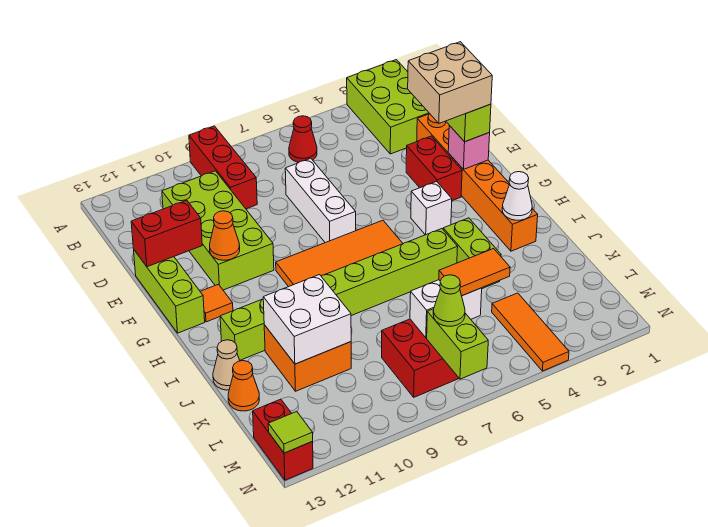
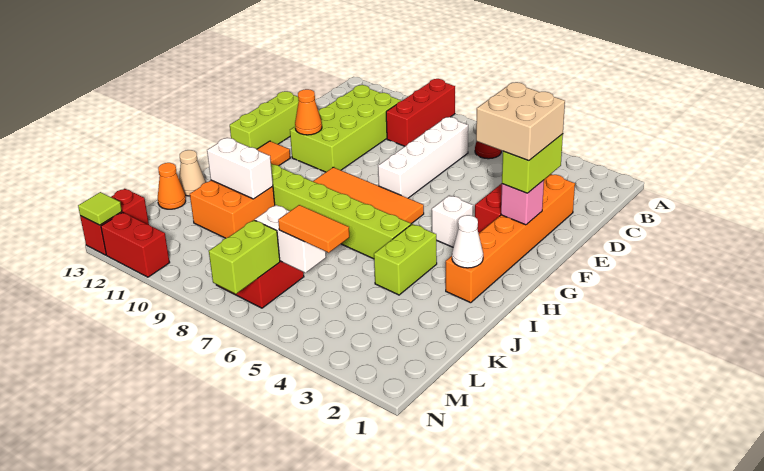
lime 2x3 brick [347,60,430,154] -> none
white 1x3 brick [285,158,356,243] -> white 1x4 brick [378,117,468,198]
red 1x2 brick [131,200,202,267] -> red 1x2 brick moved to [101,213,170,277]
white 2x2 brick [263,275,351,364] -> white 1x2 brick [207,138,273,199]
orange 1x3 tile [492,293,569,371] -> none
lime 1x1 cone [433,275,465,326] -> none

